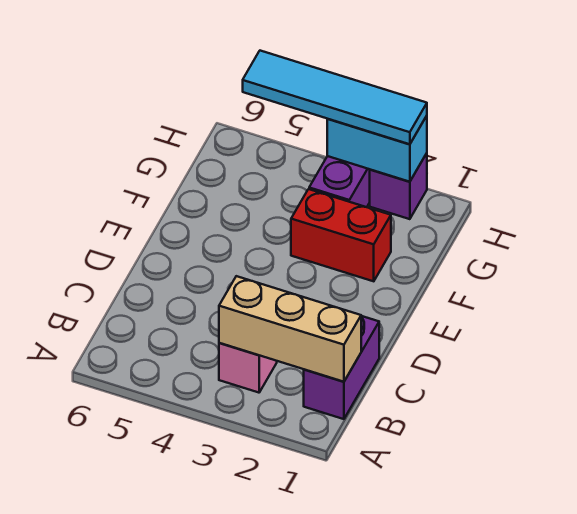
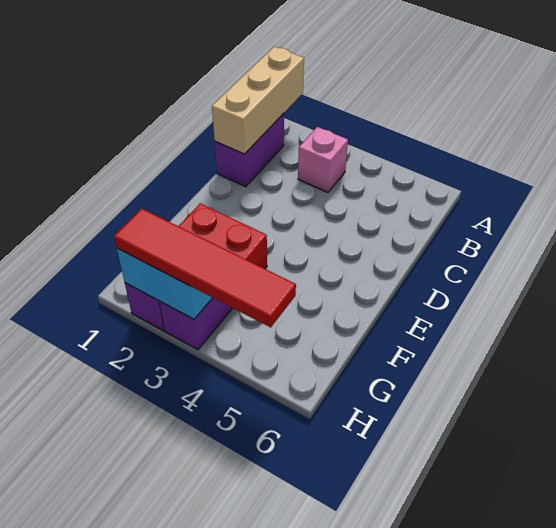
tan 1x3 brick [219,276,361,382] -> tan 1x3 brick turned to [212,47,304,154]
cyan 1x4 tile [243,51,427,144] -> red 1x4 tile [114,209,296,327]

